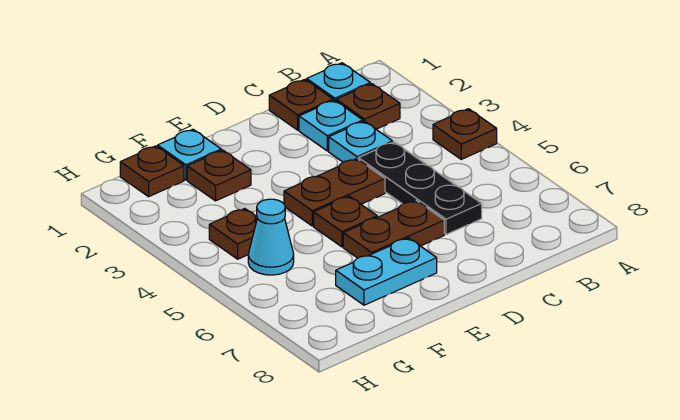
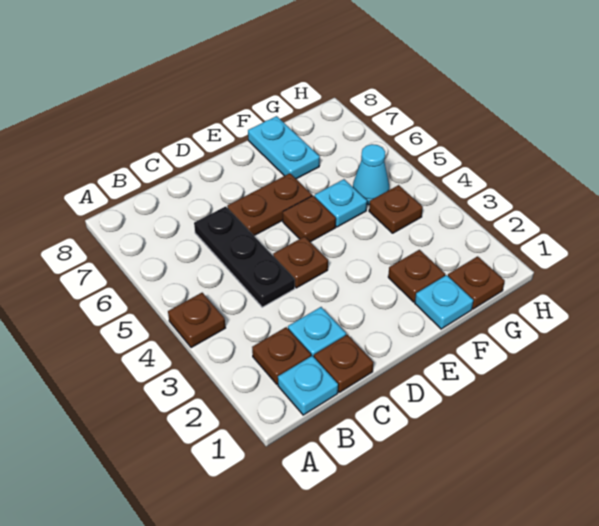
cyan 1x1 plate [329,121,392,162] -> cyan 1x1 plate moved to [314,179,367,227]
brown 1x2 plate [284,159,385,226] -> brown 1x1 plate [273,236,328,288]
cyan 1x2 plate [336,238,437,305] -> cyan 1x2 plate turned to [248,116,320,179]

